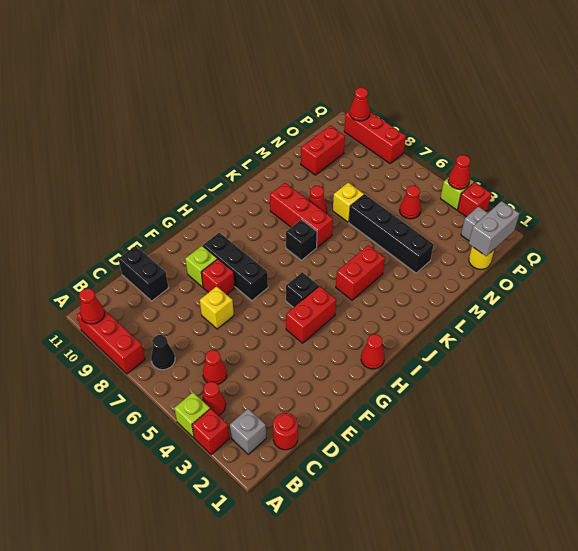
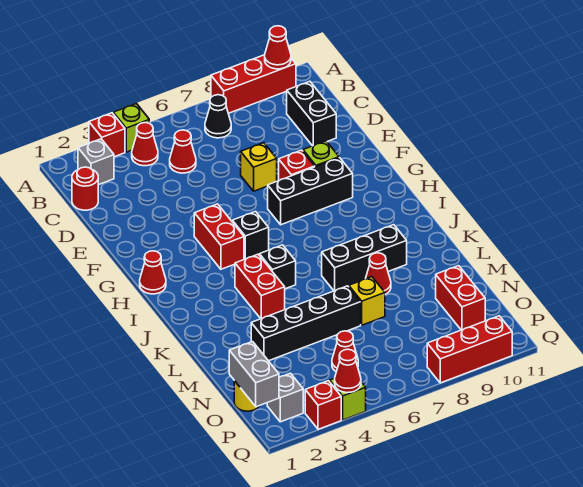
black 1x2 brick [118,246,168,301] -> black 1x2 brick turned to [287,81,336,146]
black 1x1 brick [286,220,317,260] -> black 1x1 brick moved to [259,245,296,289]
red 1x3 brick [270,183,333,247] -> black 1x3 brick [322,225,407,291]
red 1x1 cone [350,88,370,121] -> none

